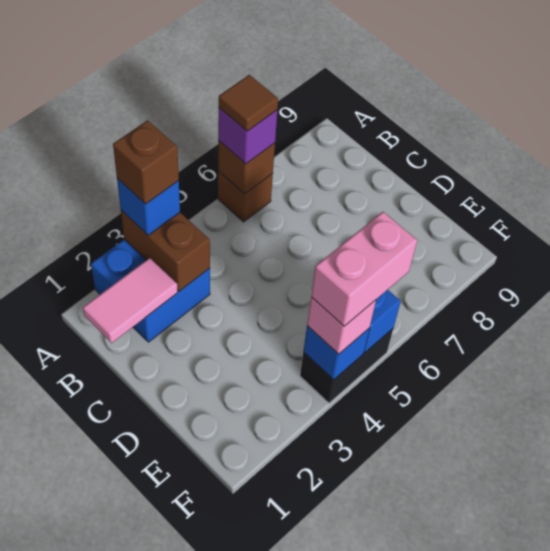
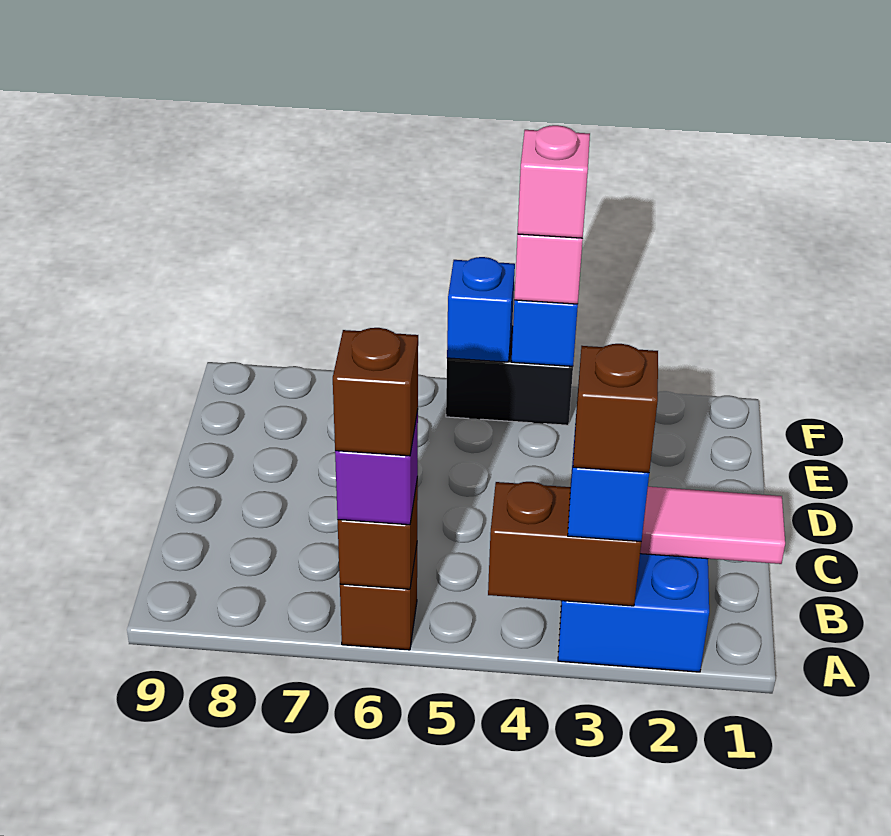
brown 1x2 brick [121,210,210,291] -> brown 1x2 brick turned to [488,482,641,606]
brown 1x1 tile [219,75,278,131] -> brown 1x1 brick [333,328,418,456]
pink 1x2 brick [311,212,417,326] -> pink 1x1 brick [518,125,590,238]

